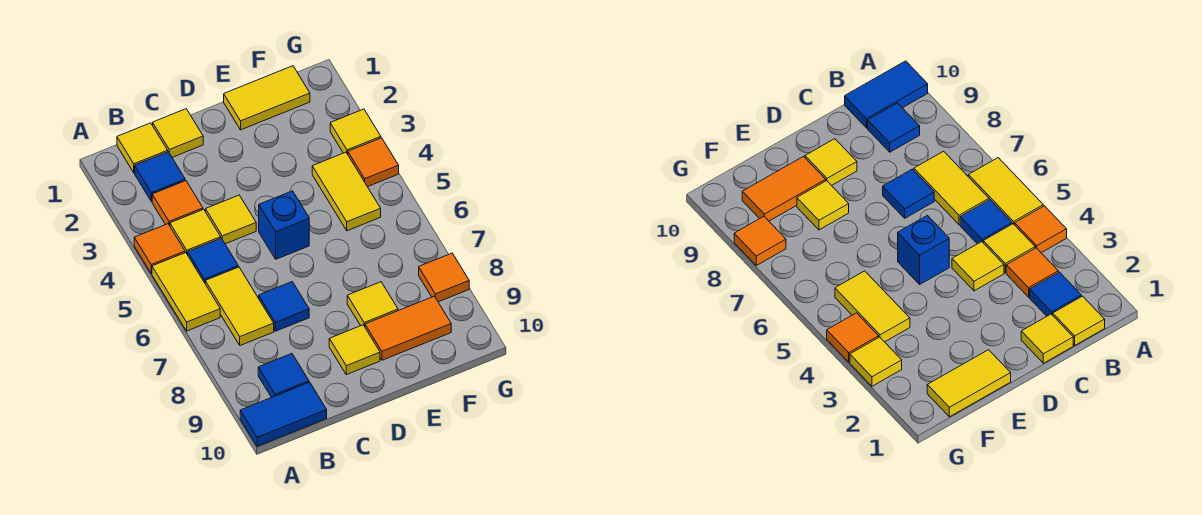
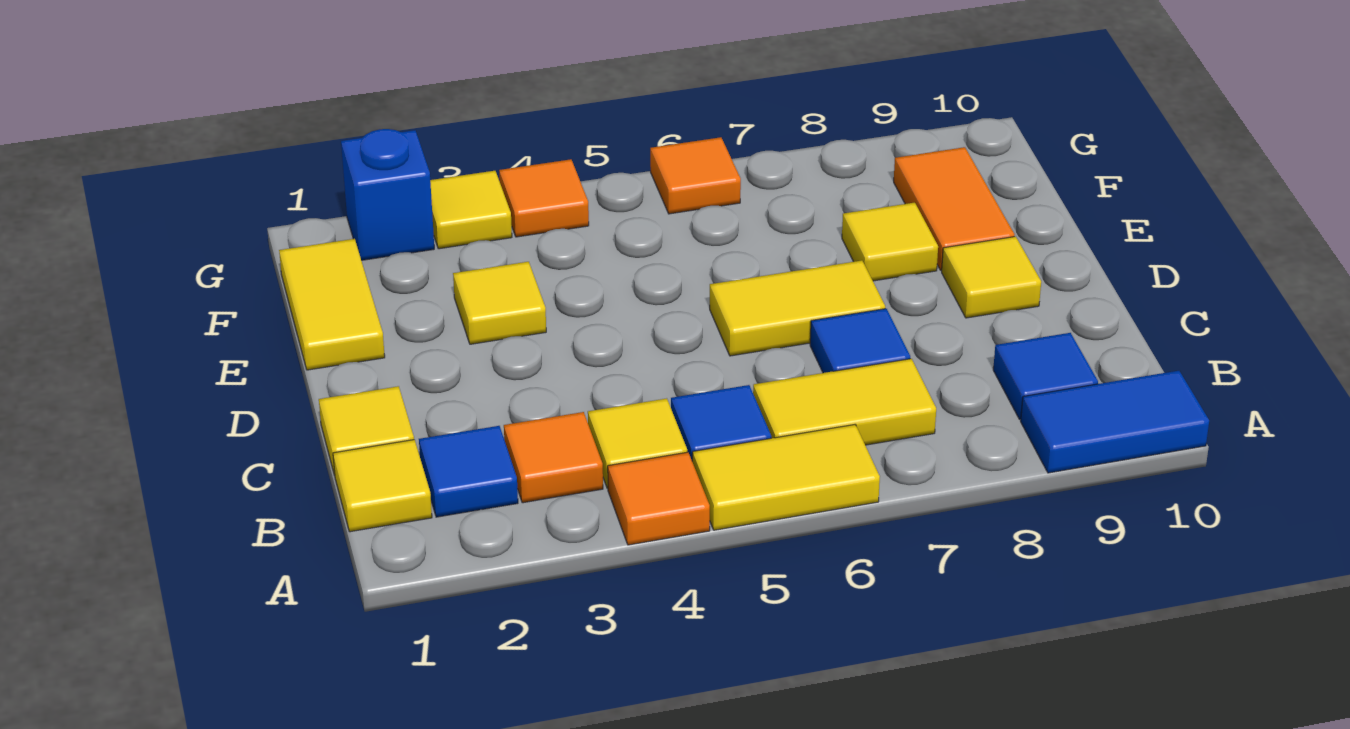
blue 1x2 tile [240,382,327,446] -> blue 1x2 tile turned to [1021,371,1209,473]
yellow 1x1 tile [206,195,256,244] -> yellow 1x1 tile moved to [453,262,546,344]
blue 1x1 brick [259,191,309,259] -> blue 1x1 brick moved to [341,129,434,260]
yellow 1x2 tile [312,152,381,231] -> yellow 1x2 tile moved to [710,260,885,356]
orange 1x1 tile [419,253,469,302] -> orange 1x1 tile moved to [650,137,741,214]

